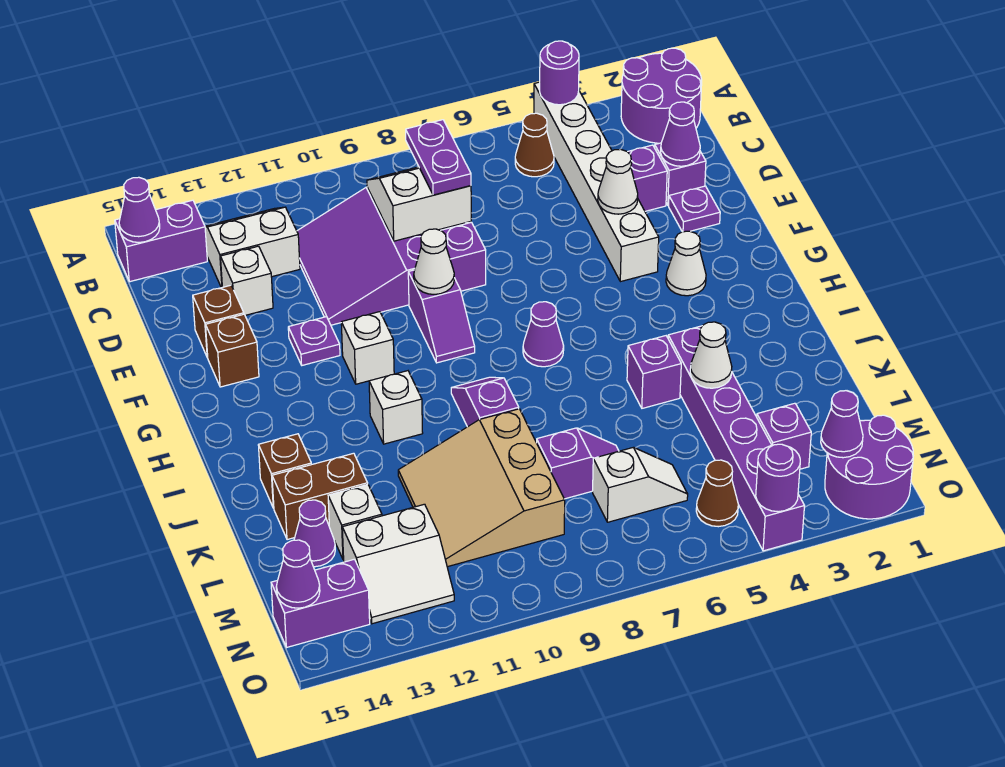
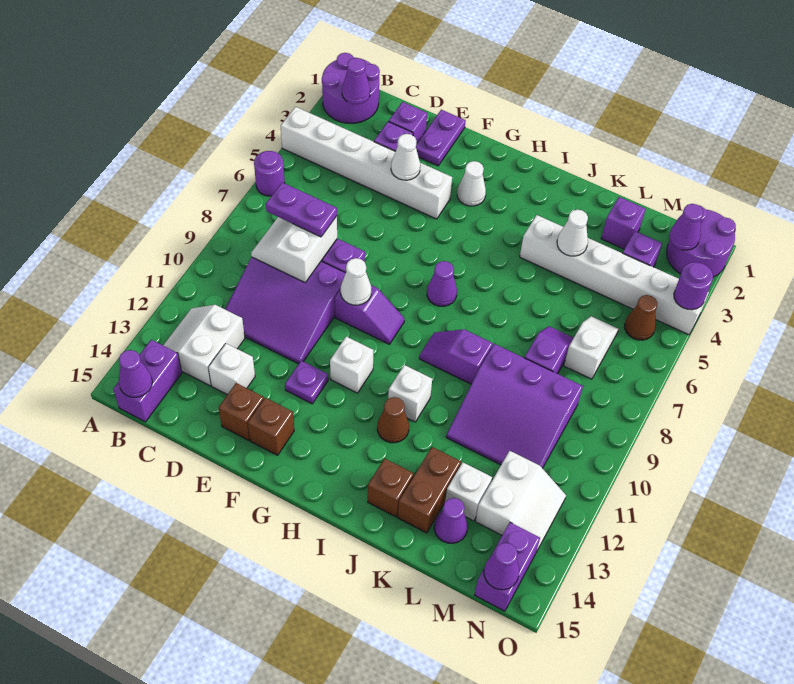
purple 1x1 round brick [540,41,579,105] -> purple 1x1 round brick moved to [254,151,285,196]
brown 1x1 cone [515,113,554,177] -> brown 1x1 cone moved to [377,397,409,443]
purple 1x1 cone [661,102,700,166] -> purple 1x1 cone moved to [342,58,370,104]
purple 1x1 plate [669,186,720,232] -> purple 1x2 plate [416,110,466,166]
purple 1x6 brick [668,326,804,551] -> white 1x6 brick [520,215,709,335]
purple 1x1 brick [627,336,681,408] -> purple 1x1 brick moved to [601,197,646,249]
tan 3x3 slope [398,409,565,567] -> purple 3x3 slope [446,344,583,468]

